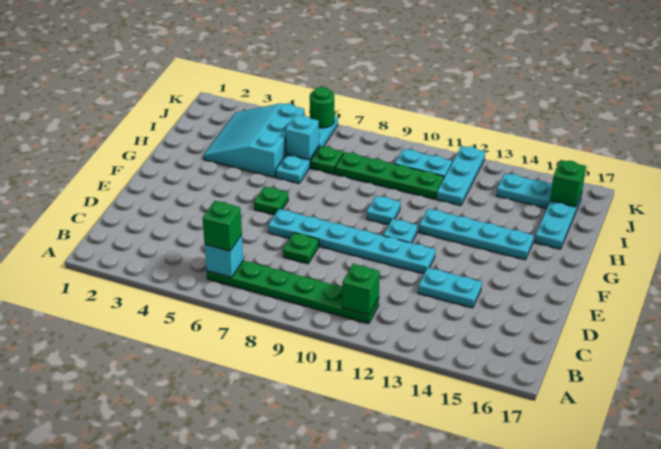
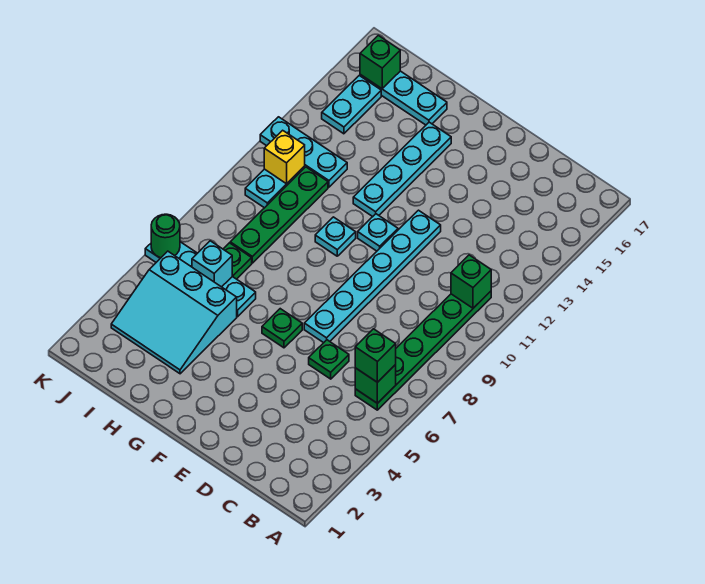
cyan 1x1 brick [205,235,243,277] -> green 1x1 brick [355,365,396,403]
green 1x1 plate [283,233,319,264] -> green 1x1 plate moved to [309,340,349,379]
cyan 1x2 plate [418,268,482,308] -> none
none -> yellow 1x1 brick [264,130,305,184]

